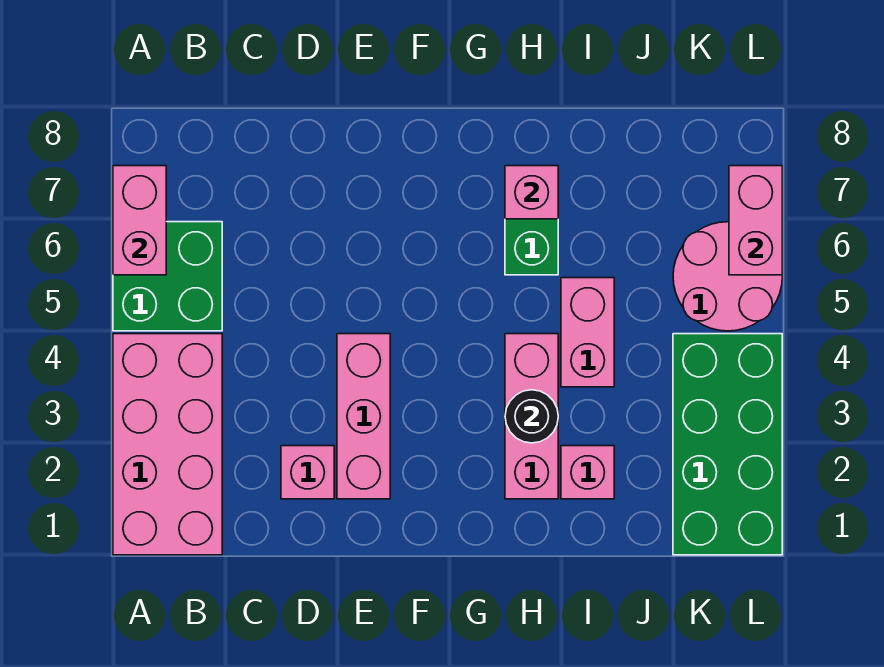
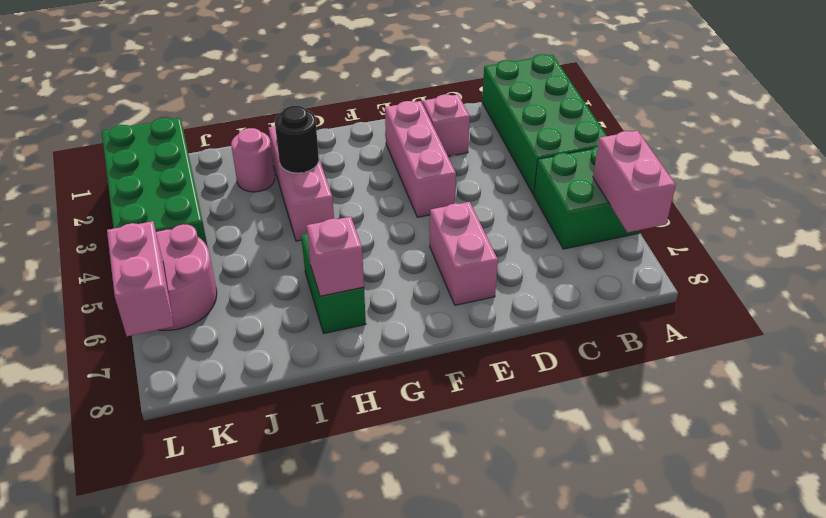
pink 2x4 brick [113,334,222,555] -> green 2x4 brick [482,54,607,195]
pink 1x1 brick [561,446,614,499] -> pink 1x1 round brick [231,128,275,192]
pink 1x2 brick [561,278,614,387] -> pink 1x2 brick moved to [430,202,498,305]

